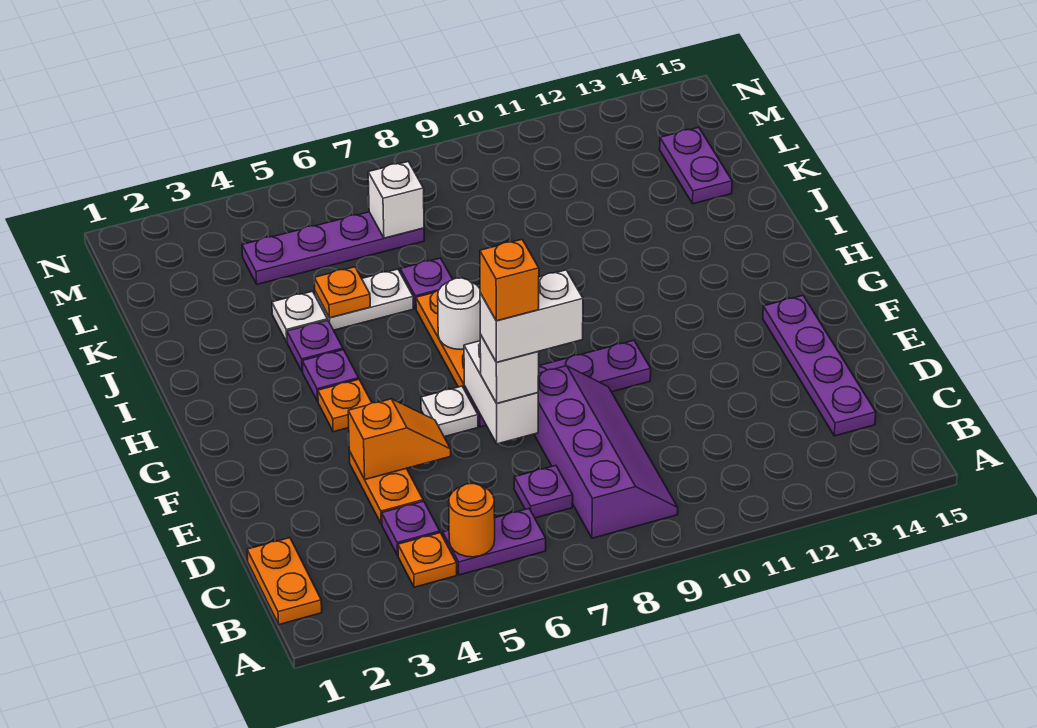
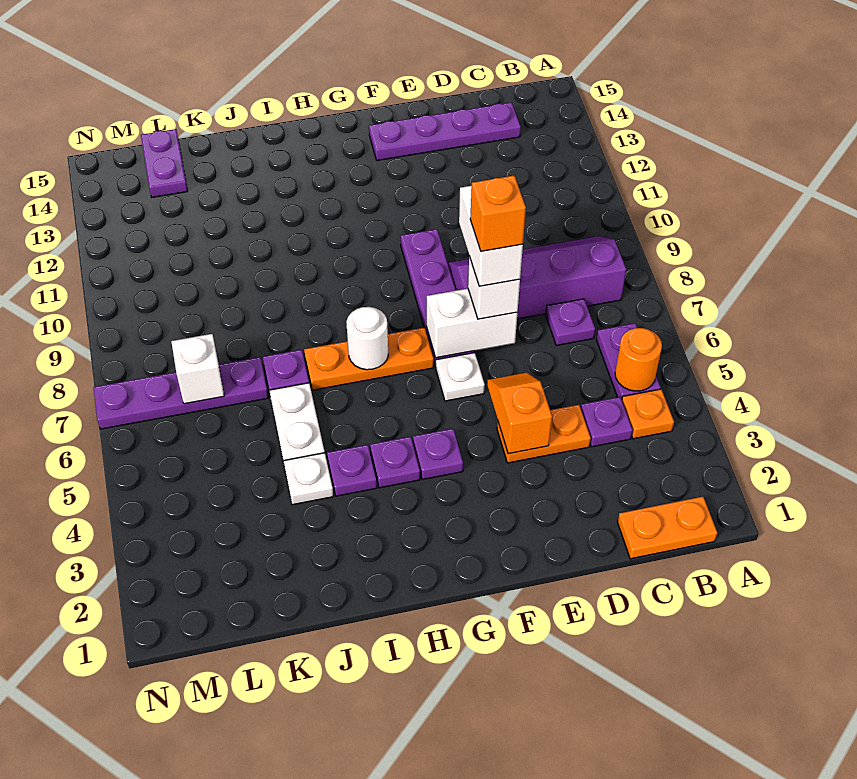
orange 1x1 plate [318,379,372,432] -> purple 1x1 plate [413,429,463,480]
orange 1x1 plate [314,267,370,318] -> none
purple 1x2 plate [660,127,732,204] -> purple 1x2 plate turned to [141,129,188,197]
purple 1x4 plate [242,212,424,284] -> purple 1x4 plate turned to [93,357,268,429]

